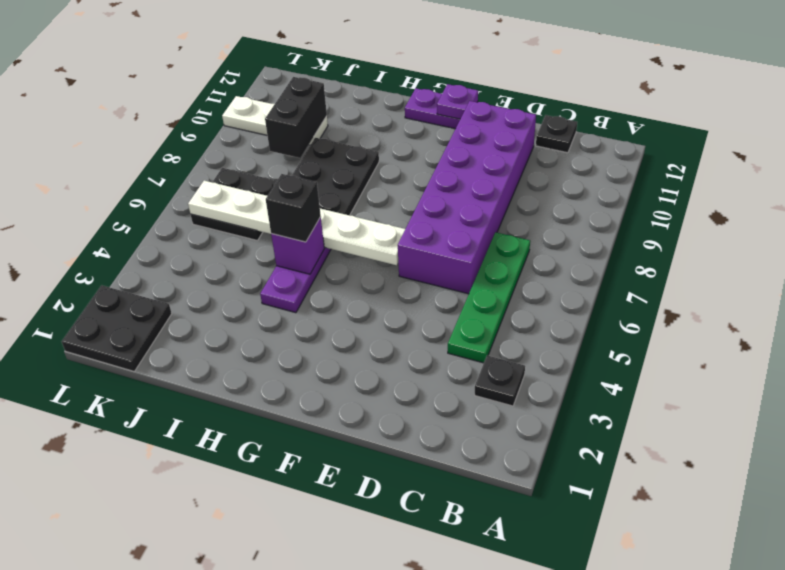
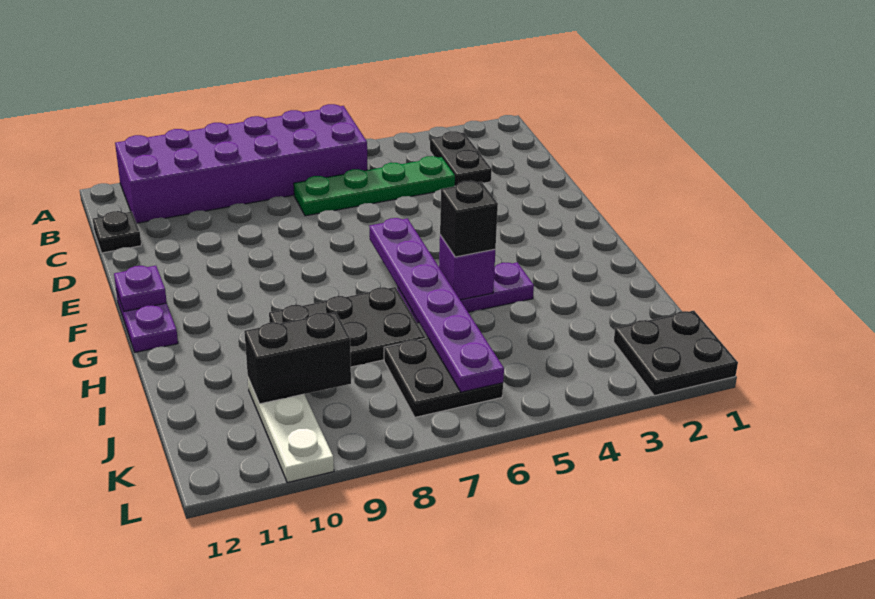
black 1x1 plate [475,356,525,406] -> black 1x2 plate [430,131,492,186]
purple 2x6 brick [398,101,536,294] -> purple 2x6 brick moved to [115,104,367,223]
white 1x6 plate [188,181,405,265] -> purple 1x6 plate [369,218,504,392]

